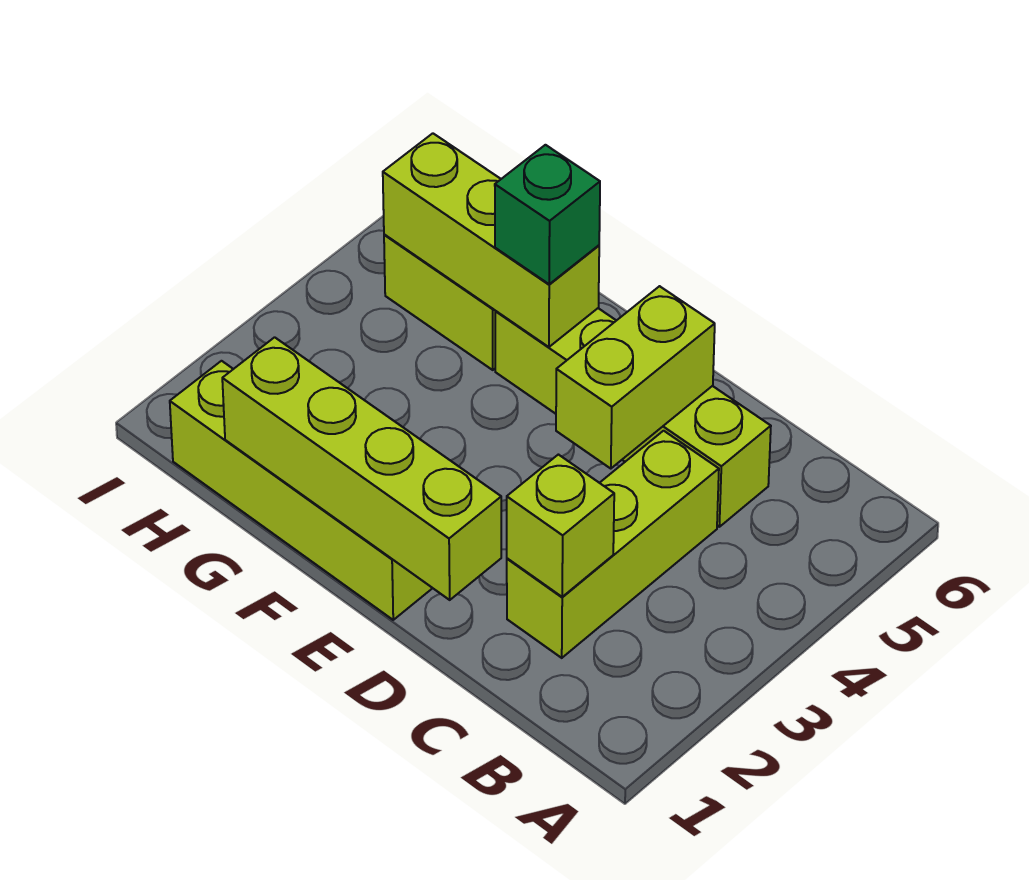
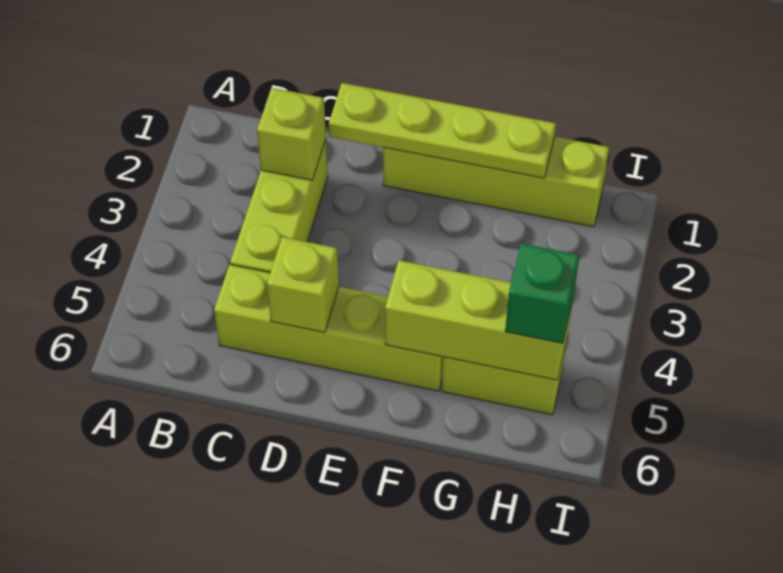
lime 1x4 brick [222,337,501,600] -> lime 1x4 plate [329,83,556,178]
lime 1x2 brick [556,286,715,468] -> lime 1x1 brick [267,237,339,332]
green 1x1 brick [495,145,600,284] -> green 1x1 brick moved to [505,244,580,343]

